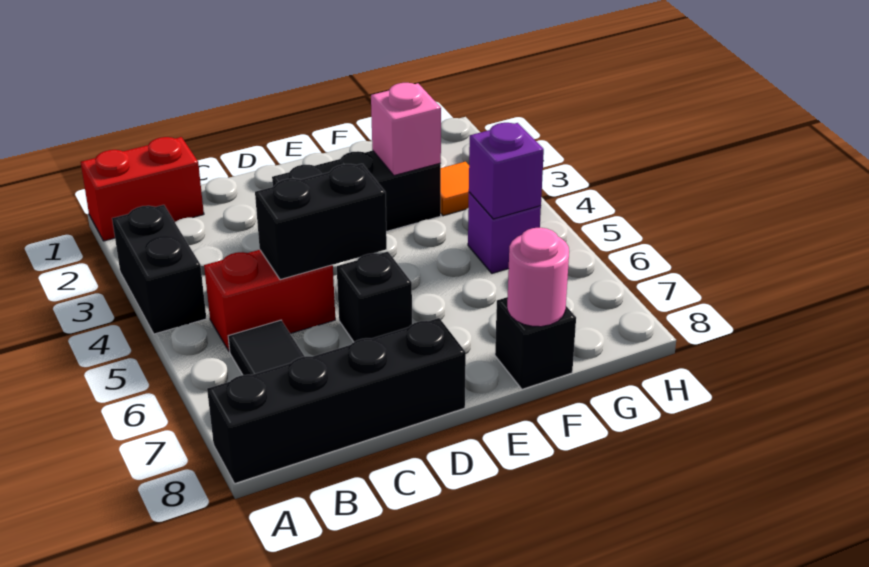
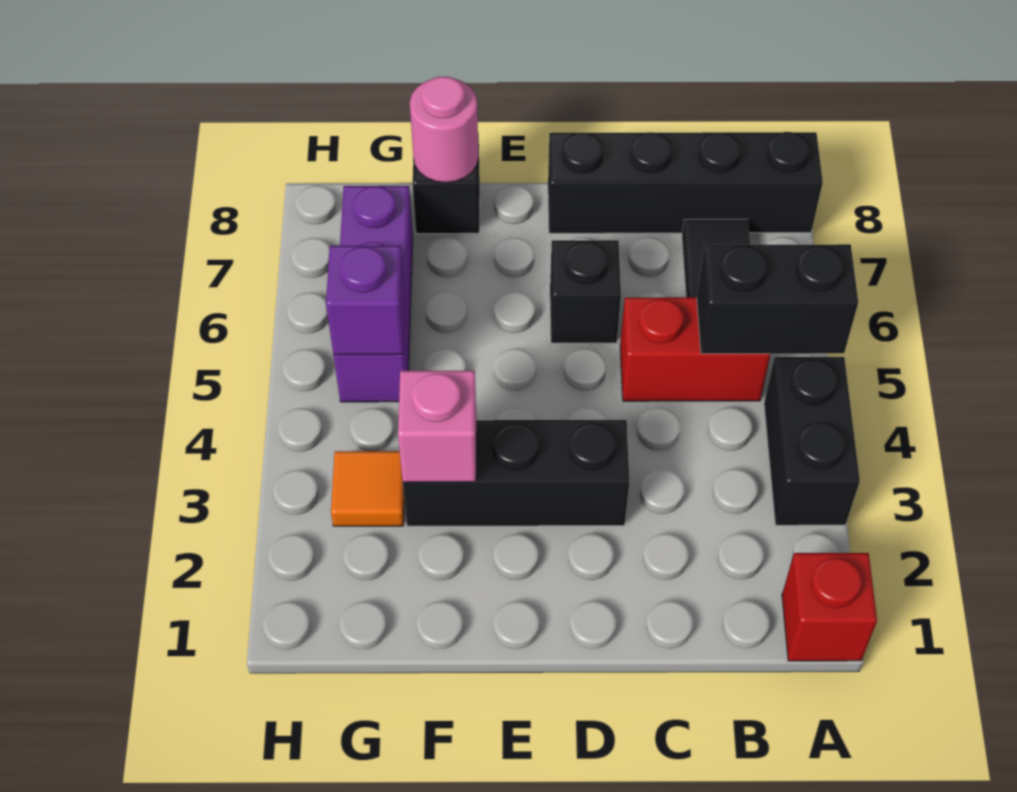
red 1x2 brick [81,137,204,241] -> red 1x1 brick [782,553,877,661]
black 1x2 brick [255,164,387,280] -> black 1x2 brick moved to [697,244,858,354]
purple 1x1 brick [468,192,541,273] -> purple 1x3 brick [333,186,413,402]

